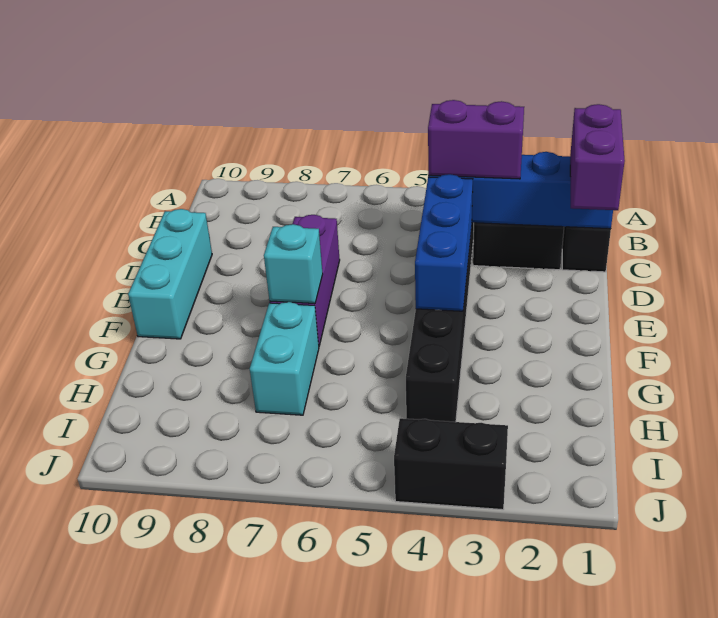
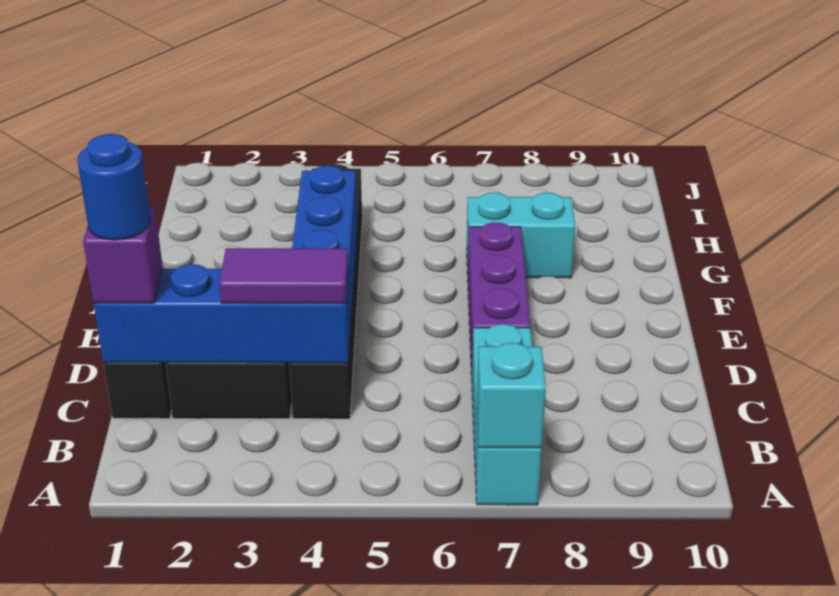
purple 1x2 brick [570,104,625,210] -> purple 1x1 brick [83,206,163,303]
none -> blue 1x1 round brick [78,134,150,240]
purple 1x2 brick [428,100,524,179] -> purple 1x2 tile [219,248,348,304]
cyan 1x3 brick [128,209,212,339] -> cyan 1x3 brick moved to [472,324,542,505]
cyan 1x1 brick [264,224,323,304] -> cyan 1x1 brick moved to [477,343,546,448]
cyan 1x2 brick [250,302,319,415] -> cyan 1x2 brick turned to [467,193,575,278]
black 1x2 brick [394,418,508,510] -> none

